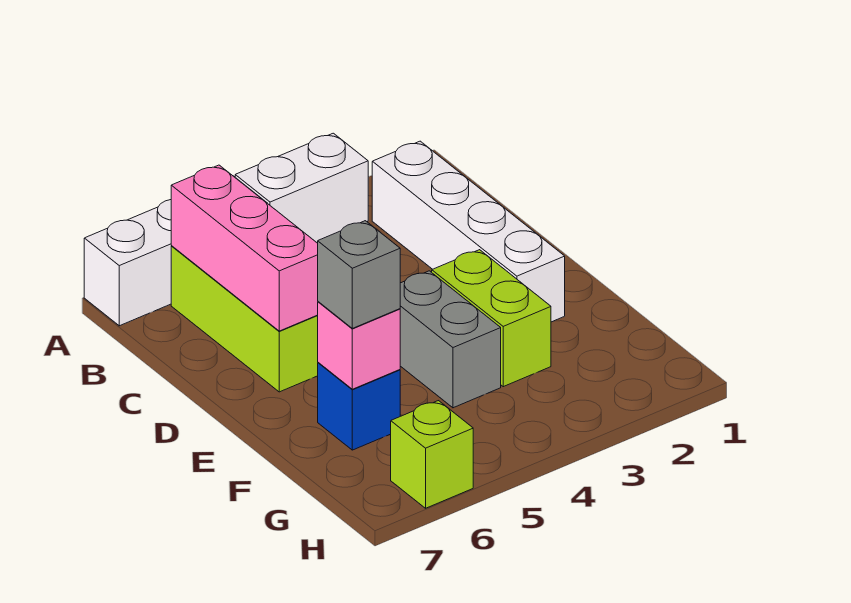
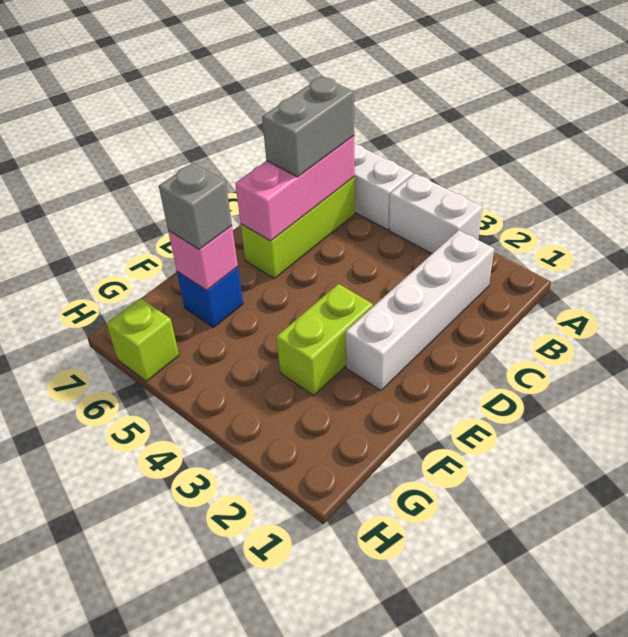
grey 1x2 brick [400,271,501,408] -> grey 1x2 brick moved to [262,77,354,177]

